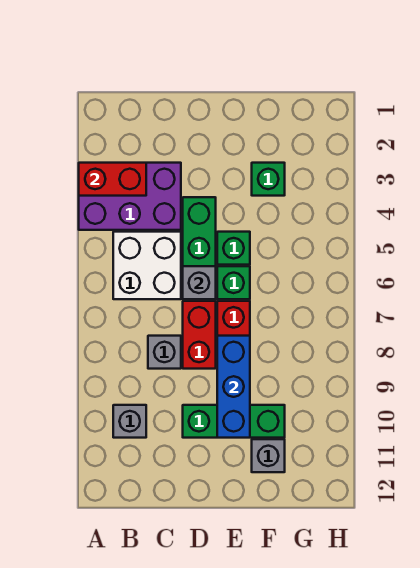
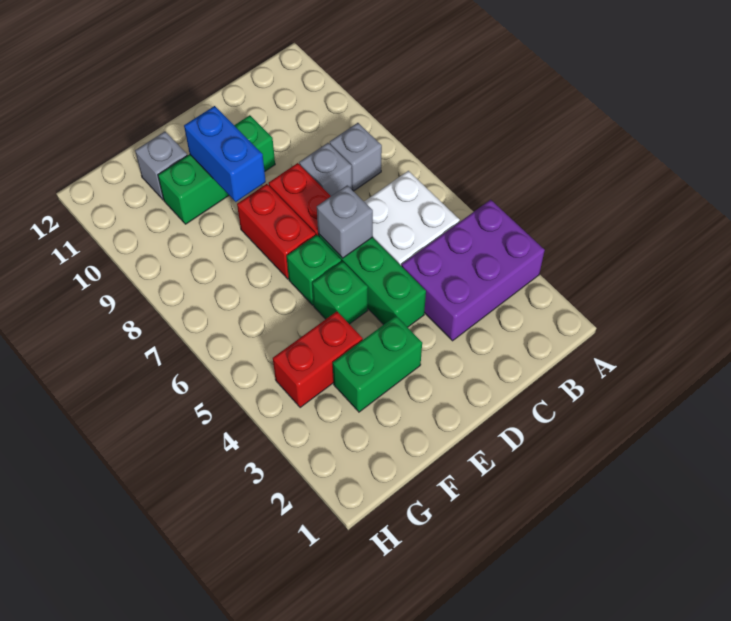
red 1x2 brick [79,163,146,196] -> red 1x2 brick moved to [273,311,363,408]
grey 1x1 brick [113,405,146,438] -> grey 1x1 brick moved to [330,123,382,191]
blue 1x3 brick [217,336,250,438] -> blue 1x2 brick [184,106,266,202]
green 1x1 brick [252,163,285,196] -> green 1x2 brick [333,316,422,412]

